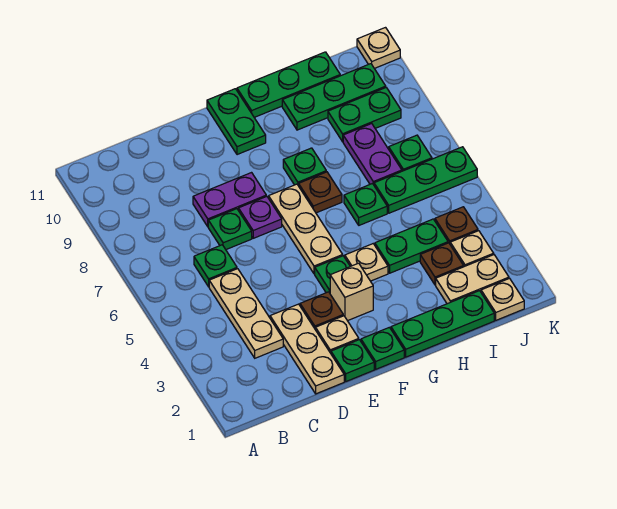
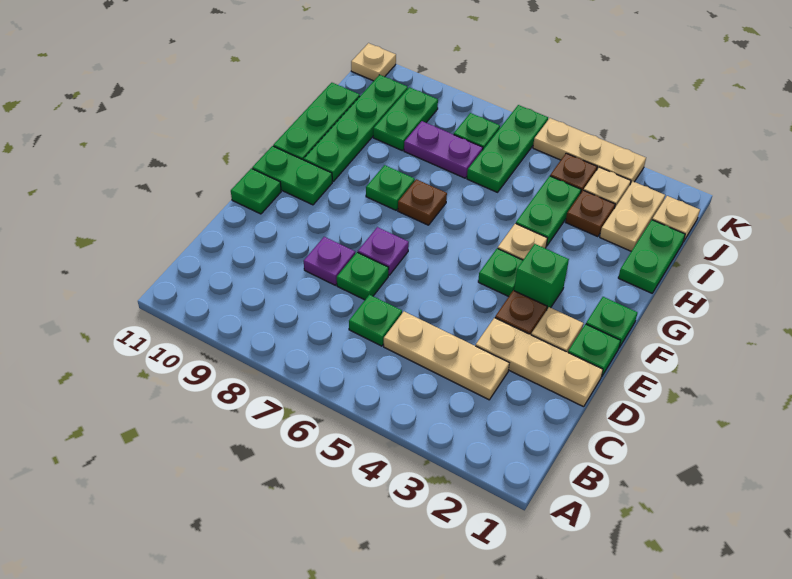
purple 1x2 plate [193,173,266,226] -> purple 1x1 plate [304,237,355,285]
tan 1x1 brick [330,263,373,321] -> green 1x1 brick [514,244,569,309]
tan 1x3 plate [269,184,343,274] -> tan 1x3 plate moved to [533,118,646,184]
green 1x3 plate [391,291,494,357] -> green 1x2 plate [618,220,685,293]
green 1x1 plate [344,184,387,225] -> green 1x1 plate moved to [231,168,281,214]
green 1x3 plate [282,64,386,130] -> green 1x4 plate [304,75,408,181]

